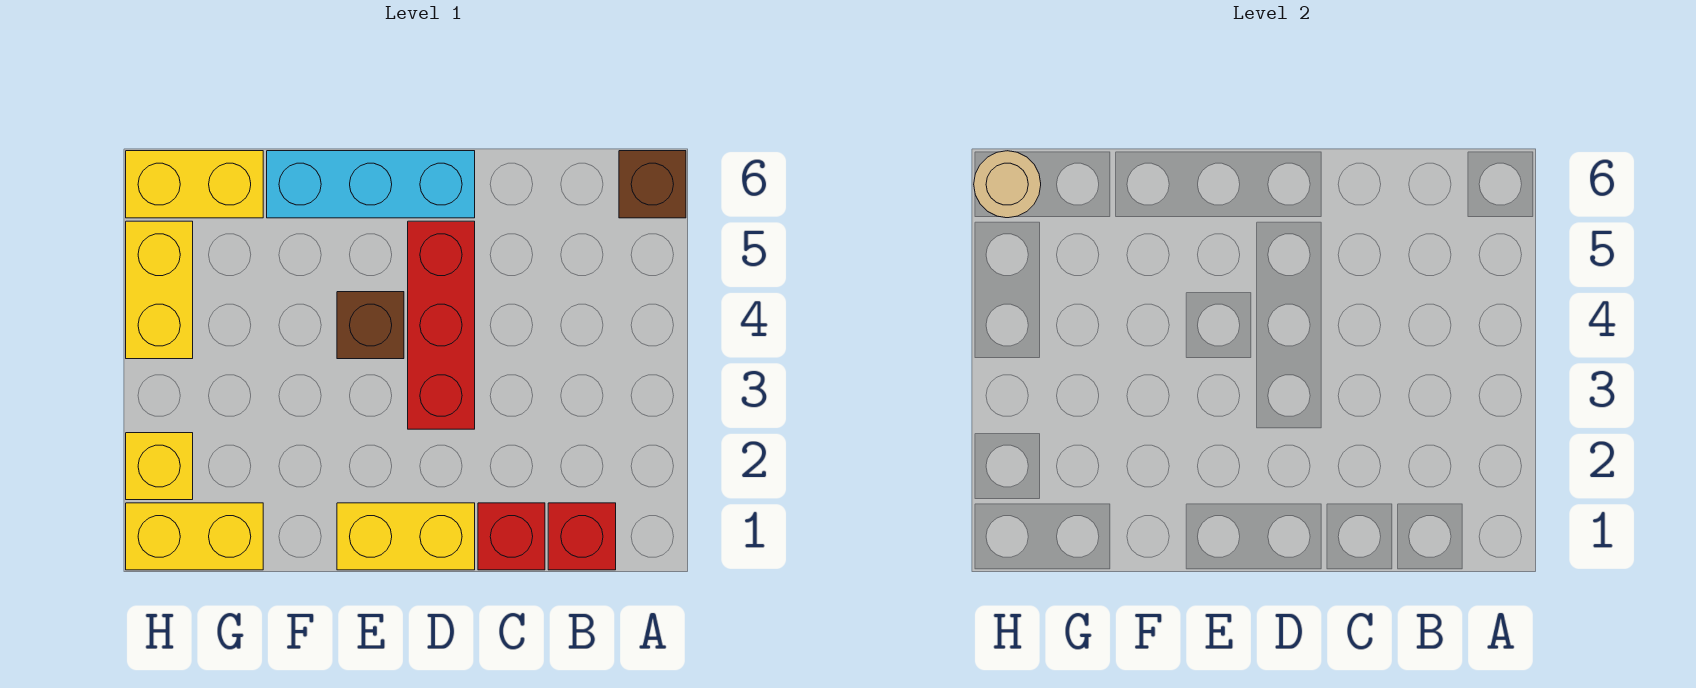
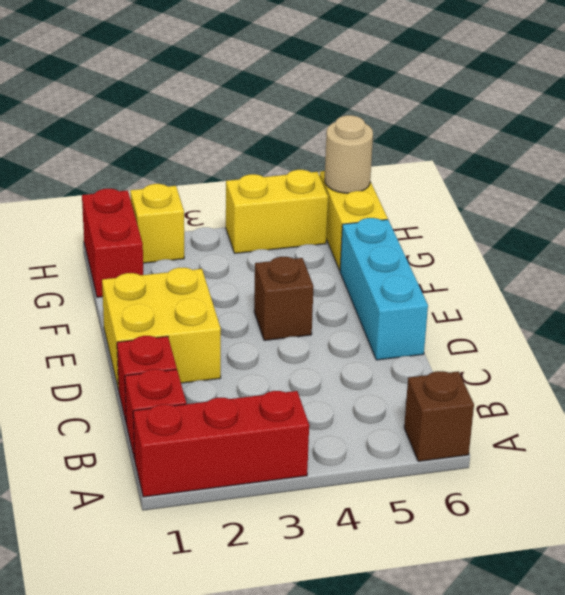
yellow 1x2 brick [337,503,475,570] -> yellow 2x2 brick [102,268,221,390]
red 1x3 brick [408,221,475,429] -> red 1x3 brick moved to [133,391,309,497]
yellow 1x2 brick [126,503,263,570] -> red 1x2 brick [82,189,143,297]

